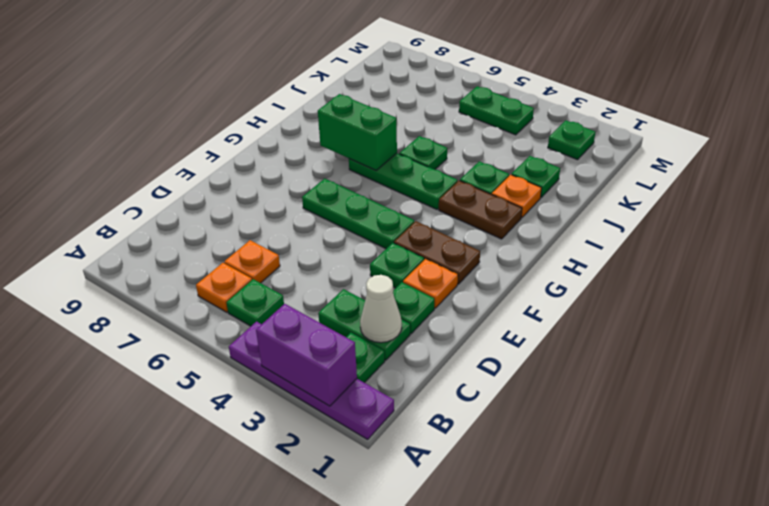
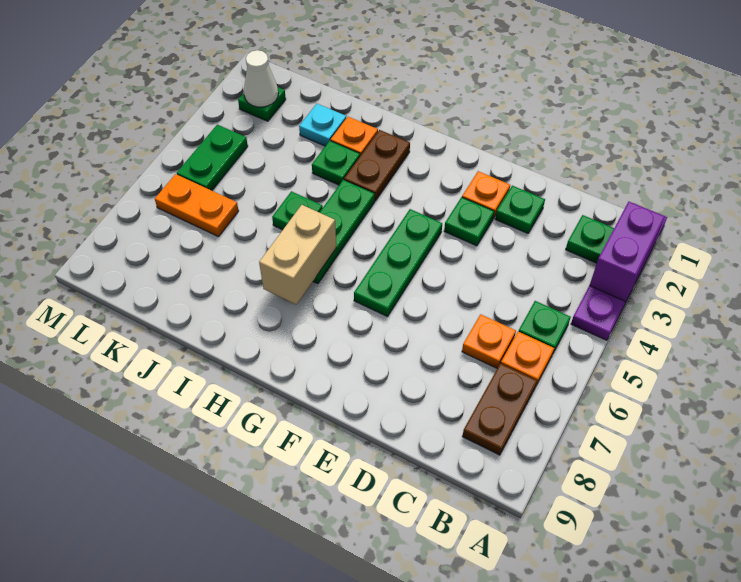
green 1x2 plate [318,289,410,360] -> none
white 1x1 cone [360,275,402,343] -> white 1x1 cone moved to [244,50,278,107]
brown 1x2 plate [394,221,480,284] -> brown 1x2 plate moved to [462,363,537,455]
green 1x2 brick [318,94,397,170] -> tan 1x2 brick [259,205,336,304]
green 1x1 plate [512,156,560,197] -> cyan 1x1 plate [299,104,346,146]
none -> orange 1x2 plate [155,174,239,237]

